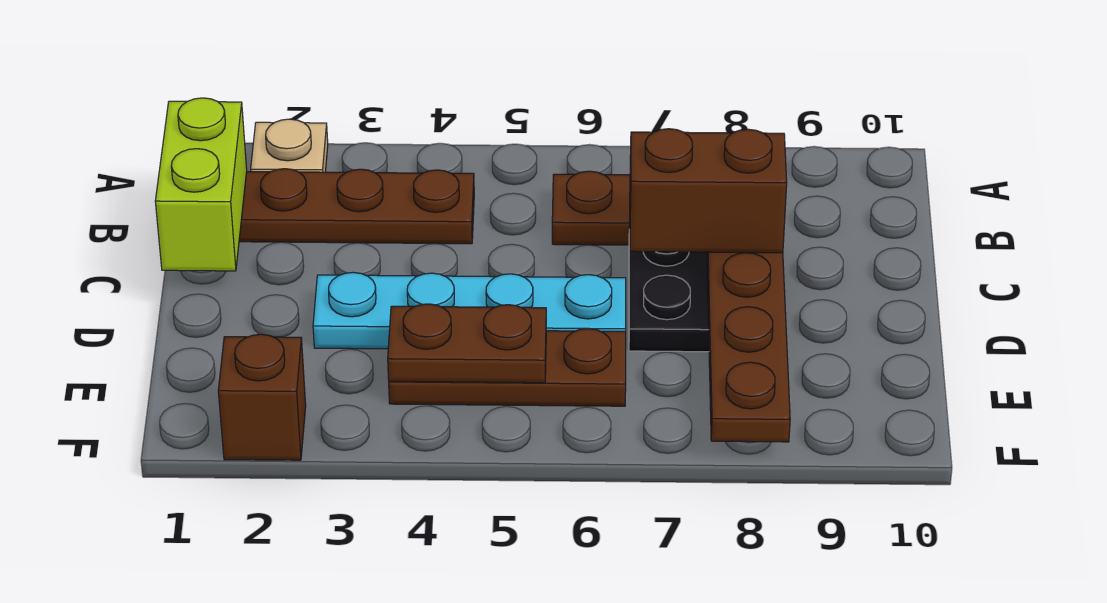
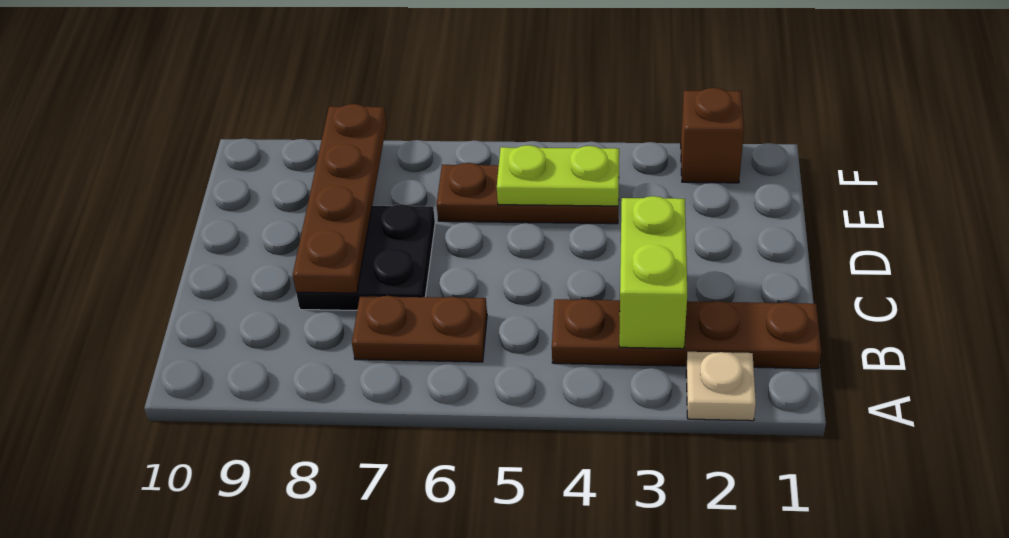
lime 1x2 brick [155,98,247,271] -> lime 1x2 brick moved to [619,196,687,349]
brown 1x2 brick [630,129,787,253] -> none
cyan 1x4 plate [313,272,626,349] -> none
brown 1x2 plate [388,304,546,383] -> lime 1x2 plate [497,145,619,206]

